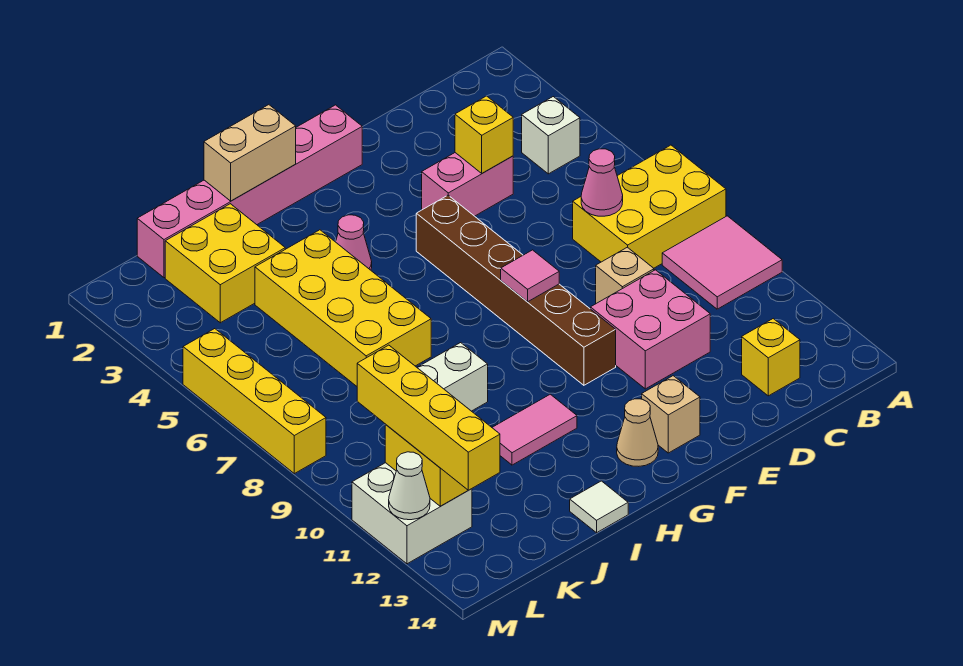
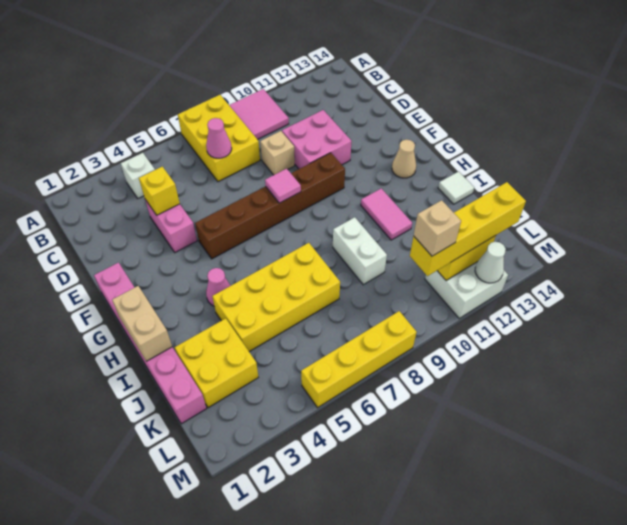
yellow 1x1 brick [742,319,800,396] -> none
tan 1x1 brick [642,376,700,453] -> tan 1x1 brick moved to [414,200,461,256]

